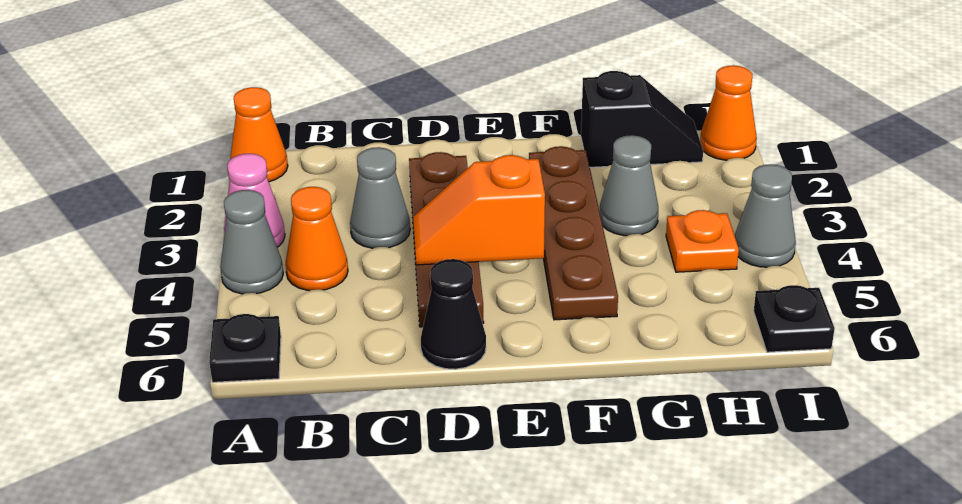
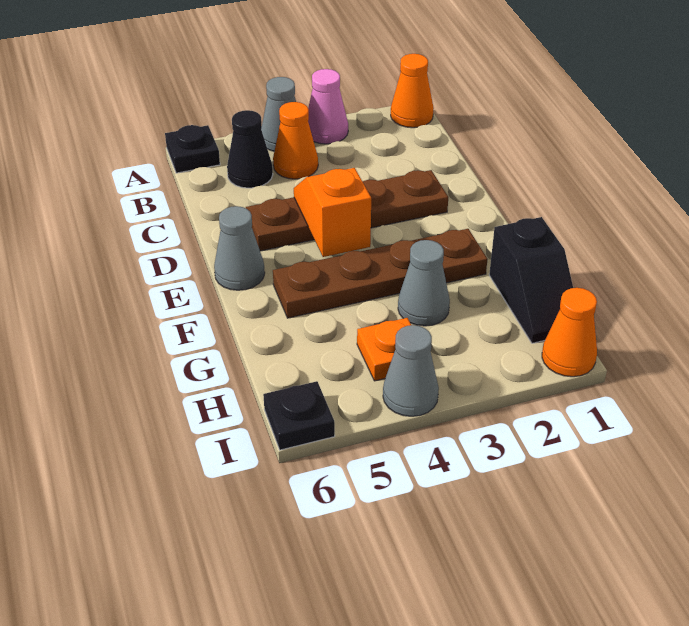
grey 1x1 cone [350,147,410,248] -> grey 1x1 cone moved to [214,206,265,290]
black 1x1 cone [421,259,486,369] -> black 1x1 cone moved to [227,110,273,188]

